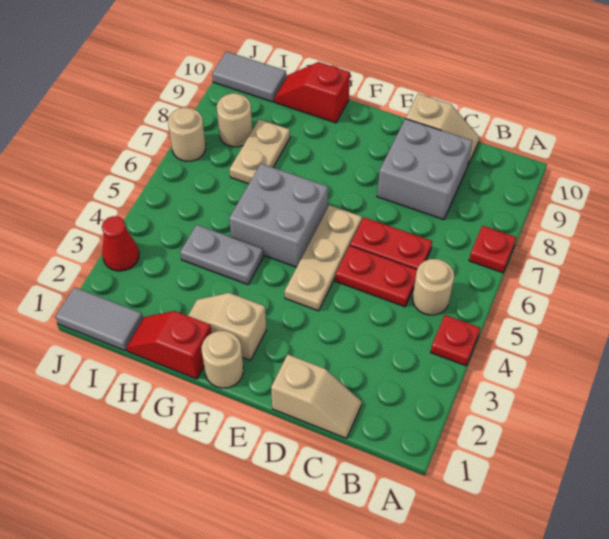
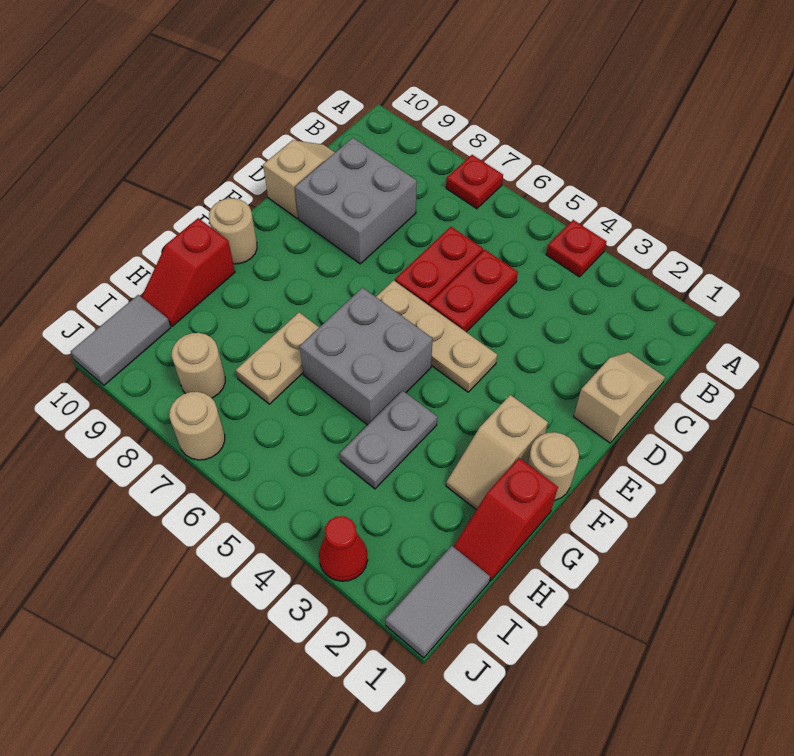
tan 1x1 round brick [412,259,454,315] -> tan 1x1 round brick moved to [209,198,257,264]
tan 1x2 plate [230,119,290,184] -> tan 1x2 plate turned to [236,312,319,404]

